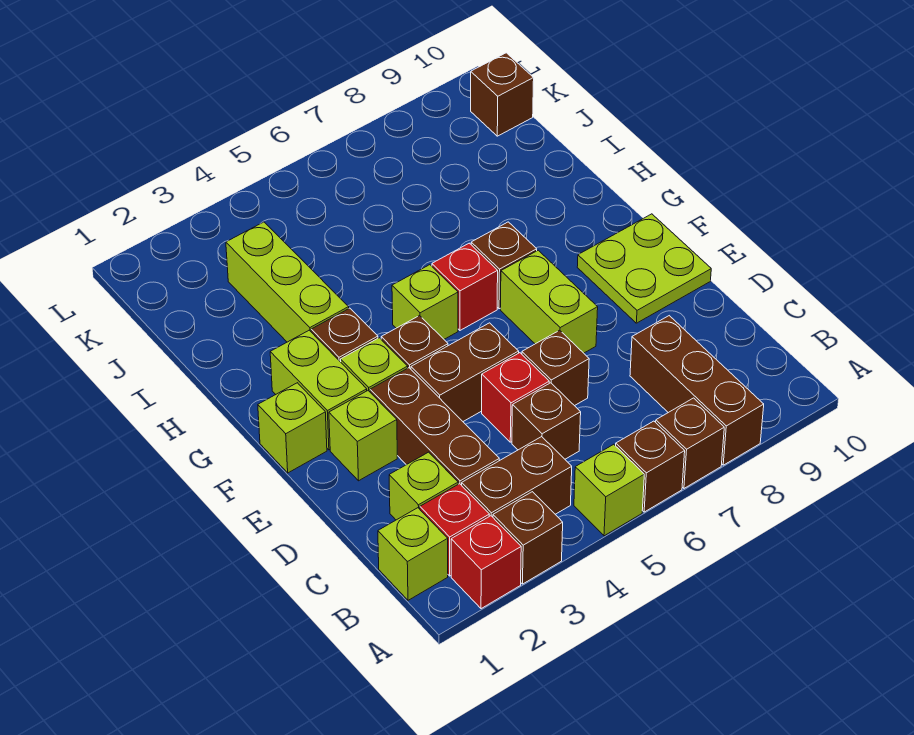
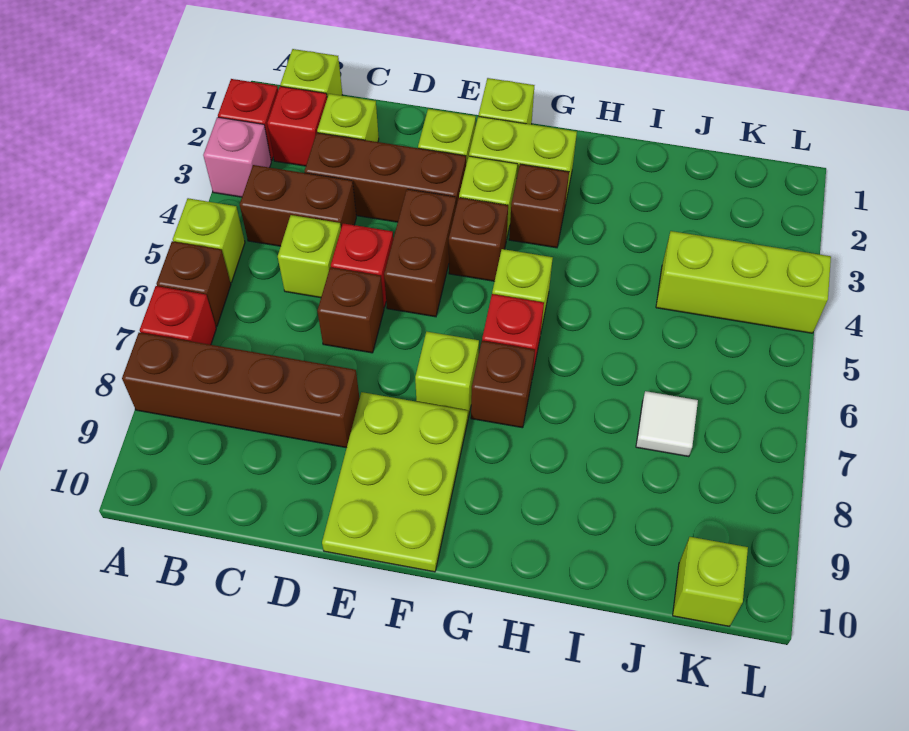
brown 1x1 brick [493,492,563,584] -> pink 1x1 brick [203,117,271,197]
brown 1x1 brick [656,398,724,488] -> red 1x1 brick [140,286,216,345]
brown 1x3 brick [630,316,764,465] -> brown 1x4 brick [122,333,360,448]
brown 1x2 brick [462,437,572,517] -> brown 1x2 brick turned to [240,165,356,246]
brown 1x1 brick [512,383,581,459] -> lime 1x1 brick [278,215,341,298]
lime 1x2 brick [500,250,598,353] -> lime 1x1 brick [415,332,479,417]
lime 2x2 plate [577,214,711,323] -> lime 2x3 plate [322,392,468,572]
lime 1x3 brick [226,222,349,342] -> lime 1x3 brick moved to [656,231,831,333]
none -> white 1x1 tile [636,391,698,457]
brown 1x1 brick [471,53,534,136] -> lime 1x1 brick [673,537,748,626]

